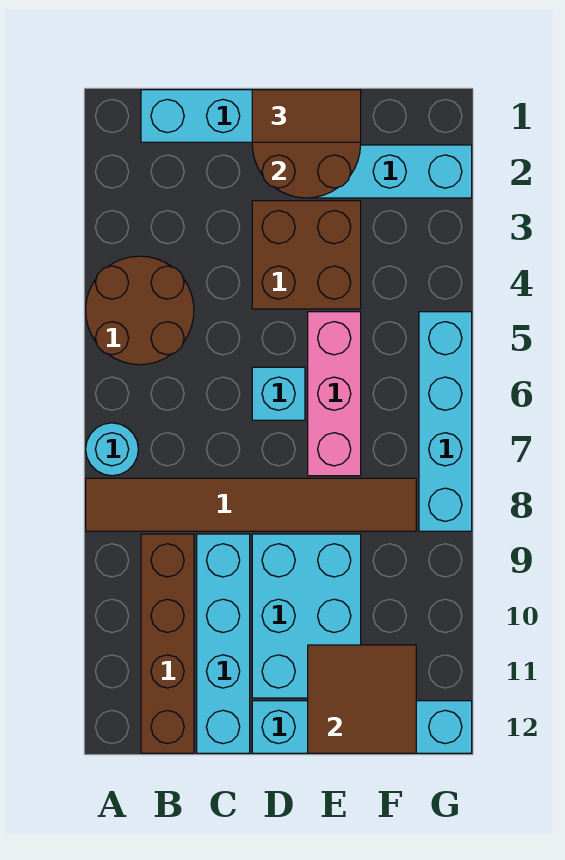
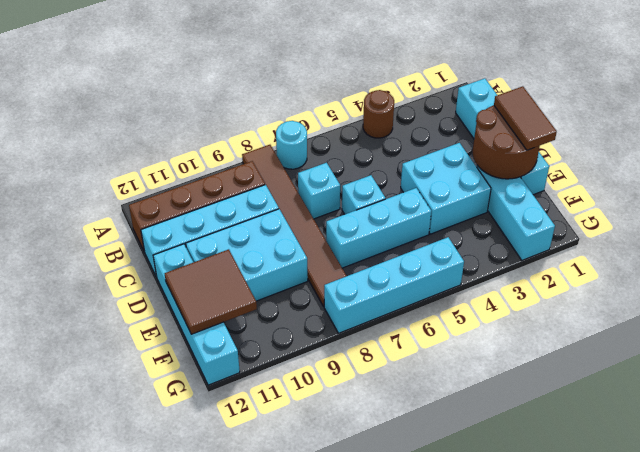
brown 2x2 round brick [86,256,194,365] -> brown 1x1 round brick [363,90,394,138]
none -> cyan 1x1 brick [298,163,340,219]
brown 2x2 brick [252,201,361,309] -> cyan 2x2 brick [401,143,491,234]
pink 1x3 brick [308,312,361,476] -> cyan 1x3 brick [326,188,431,268]

